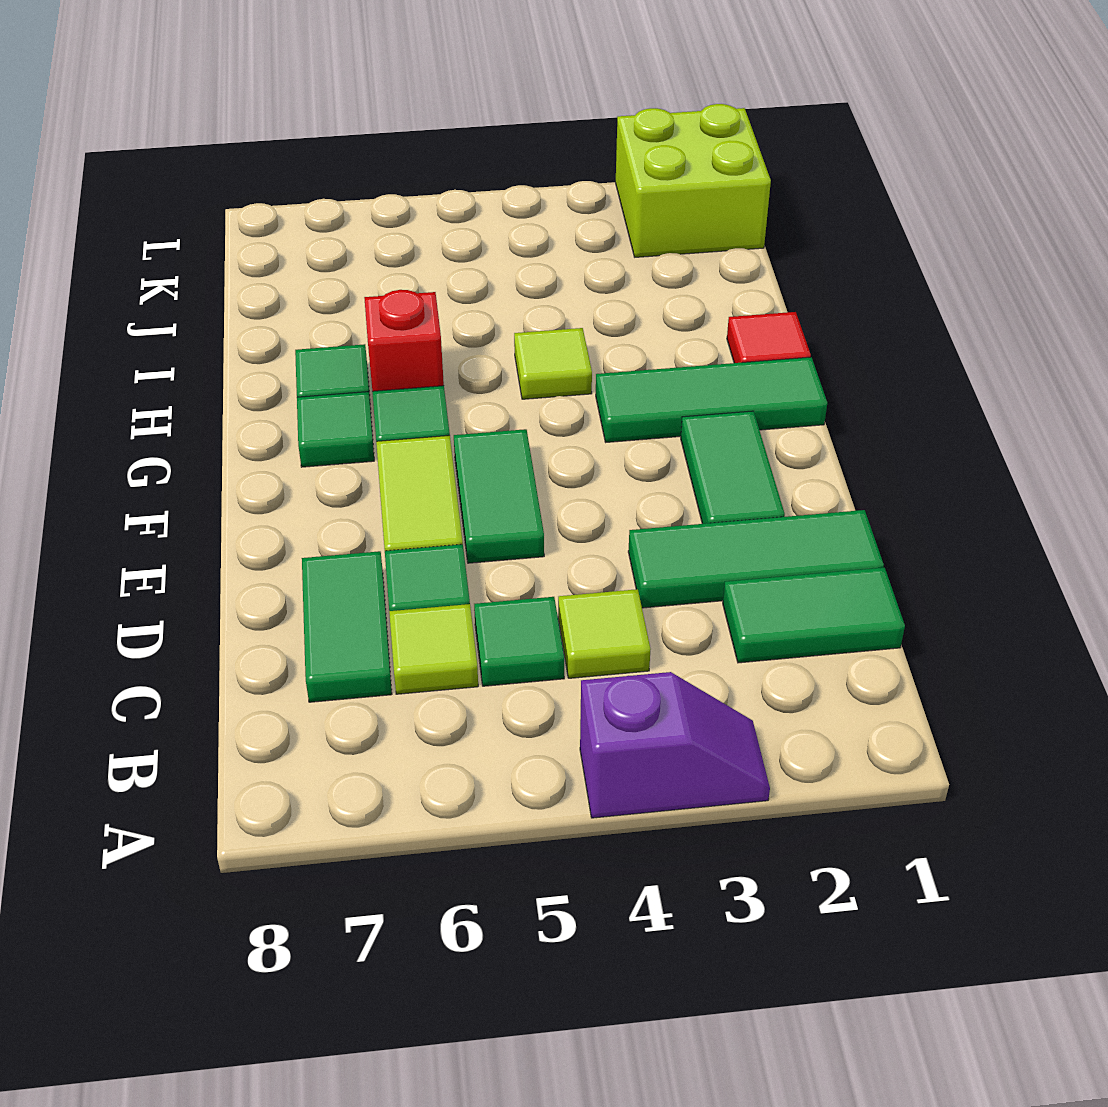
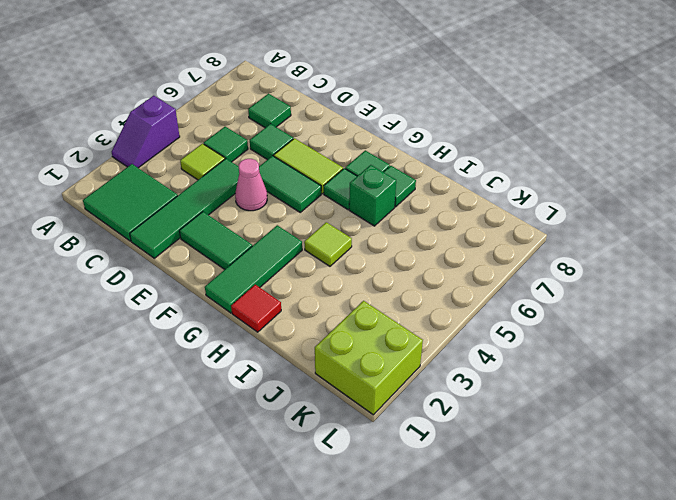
green 1x2 tile [723,568,905,663] -> green 2x2 tile [83,164,178,241]
lime 1x1 tile [389,604,478,694] -> none
green 1x2 tile [302,551,392,702] -> green 1x1 tile [248,93,291,128]
green 1x3 tile [628,510,884,608] -> green 1x4 tile [130,159,239,258]
none -> pink 1x1 cone [235,159,267,211]
red 1x1 brick [364,290,444,391] -> green 1x1 brick [349,165,396,226]

